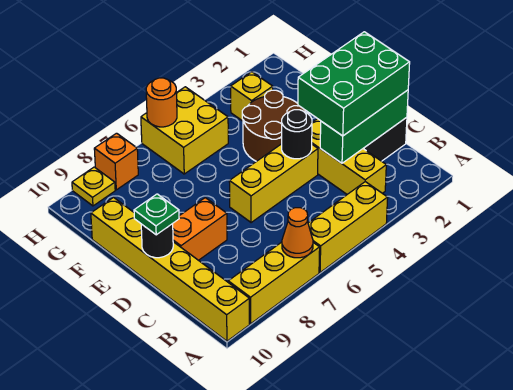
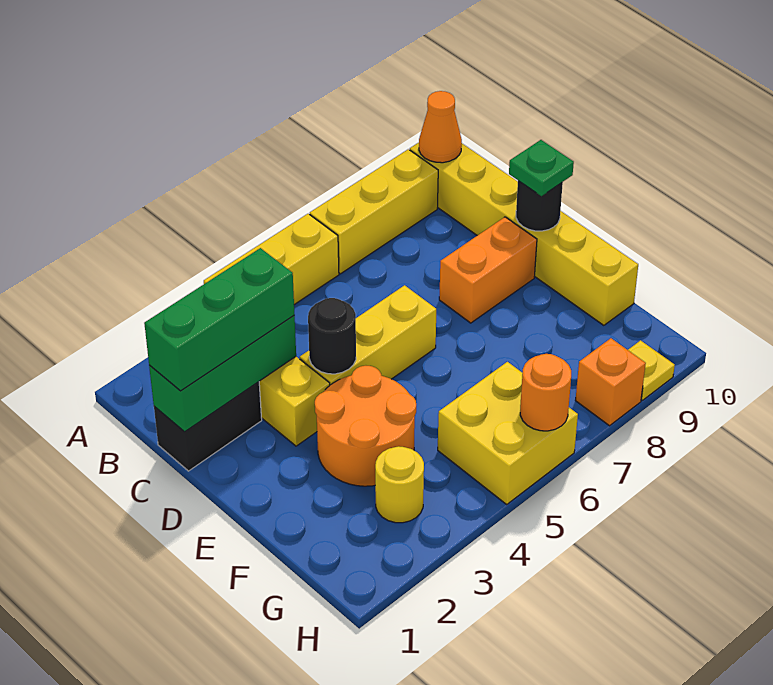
orange 1x1 cone [282,208,313,258] -> orange 1x1 cone moved to [419,91,462,163]
green 2x3 brick [298,32,410,136] -> green 1x3 brick [144,248,295,391]
brown 2x2 round brick [242,90,305,161] -> orange 2x2 round brick [315,366,416,486]
yellow 1x1 brick [231,72,273,121] -> yellow 1x1 round brick [375,446,424,523]

